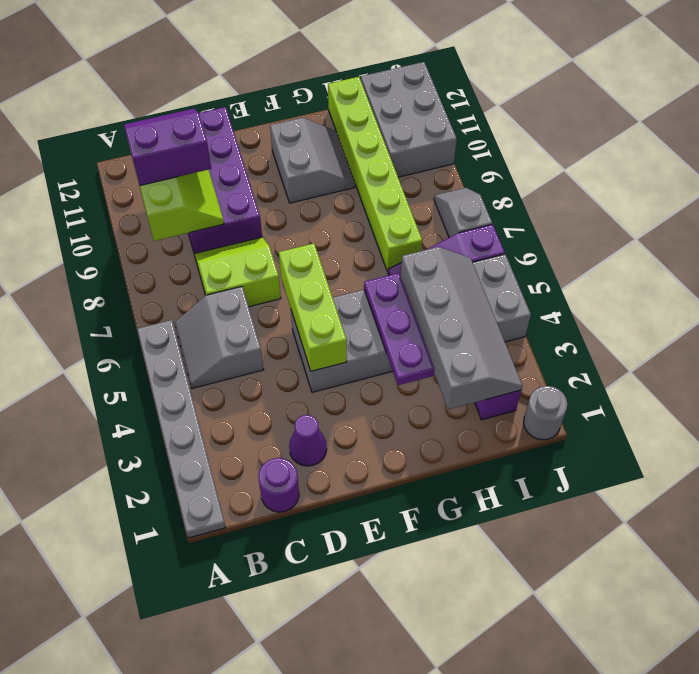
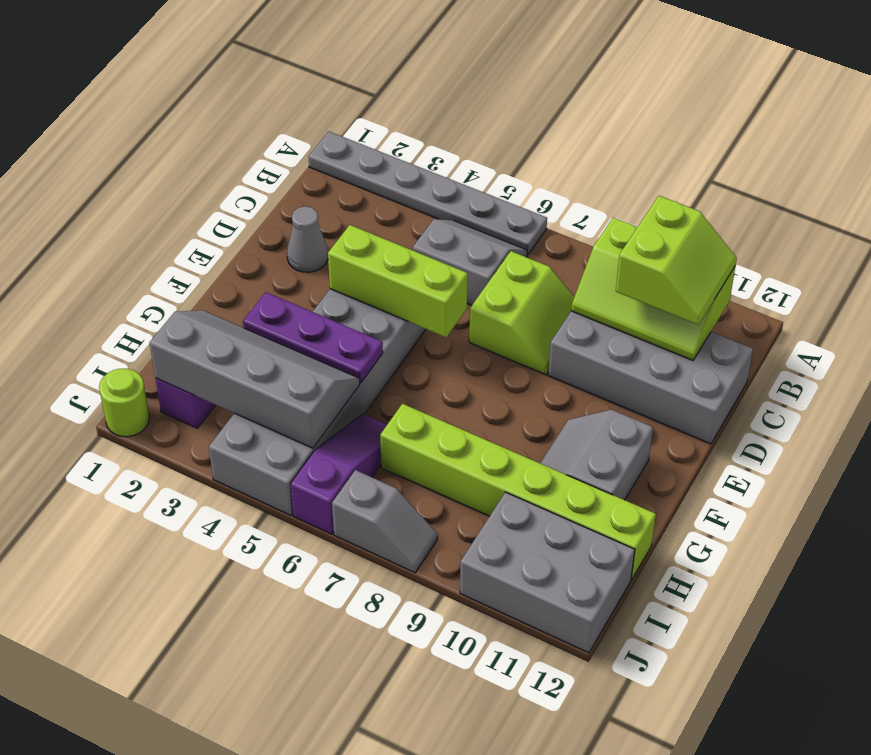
purple 2x2 slope [124,109,211,186] -> lime 2x2 slope [616,196,737,325]
purple 1x1 round brick [258,458,299,512] -> none
purple 2x4 brick [188,107,262,254] -> grey 2x4 brick [548,311,753,444]
purple 1x1 cone [289,415,327,466] -> grey 1x1 cone [287,206,328,272]
grey 2x2 slope [270,118,355,203] -> grey 2x2 slope turned to [540,409,653,500]
grey 2x4 slope [401,247,522,410] -> grey 2x4 slope turned to [150,311,360,448]
grey 1x1 round brick [524,386,567,440] -> lime 1x1 round brick [99,369,149,437]

